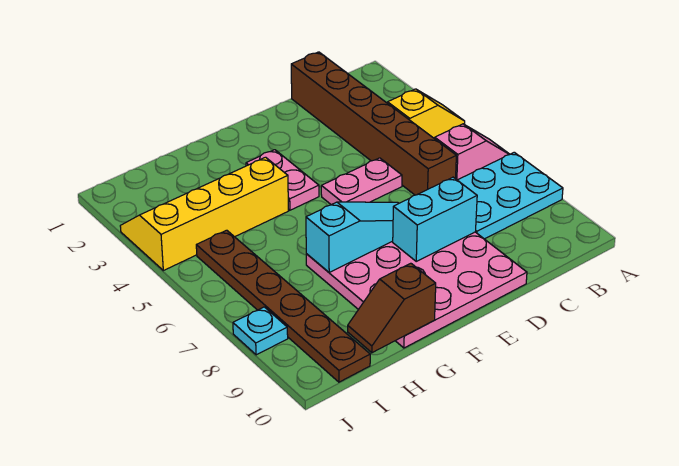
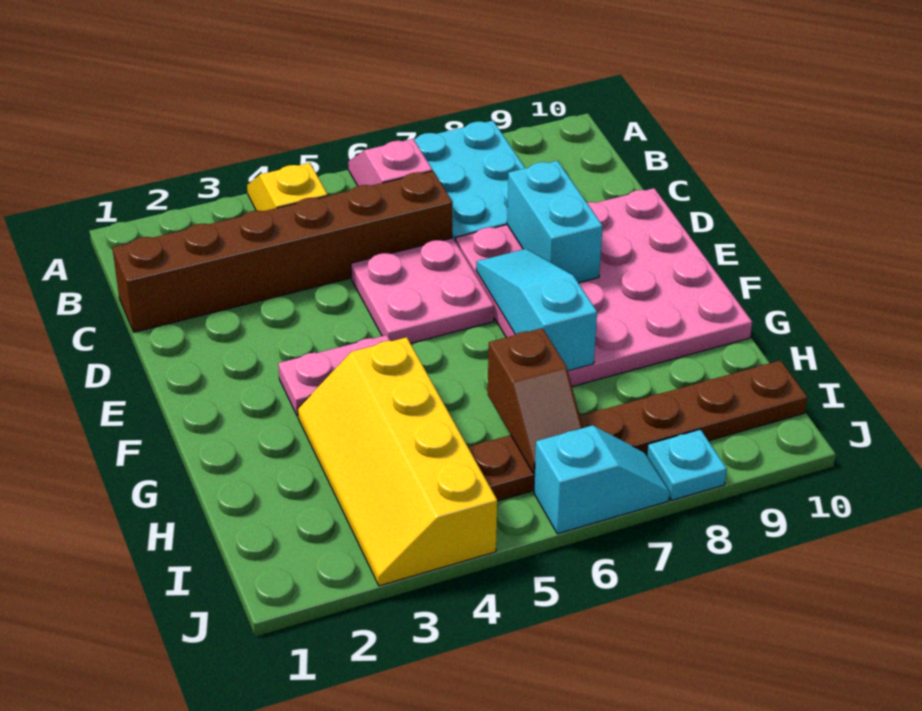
pink 1x2 plate [321,158,402,205] -> pink 2x2 plate [351,238,494,343]
brown 1x2 slope [348,263,436,353] -> brown 1x2 slope moved to [488,328,583,474]
none -> cyan 1x2 slope [534,425,670,534]

